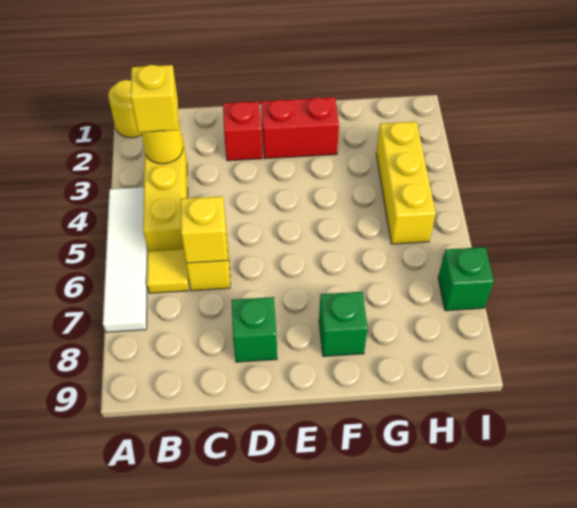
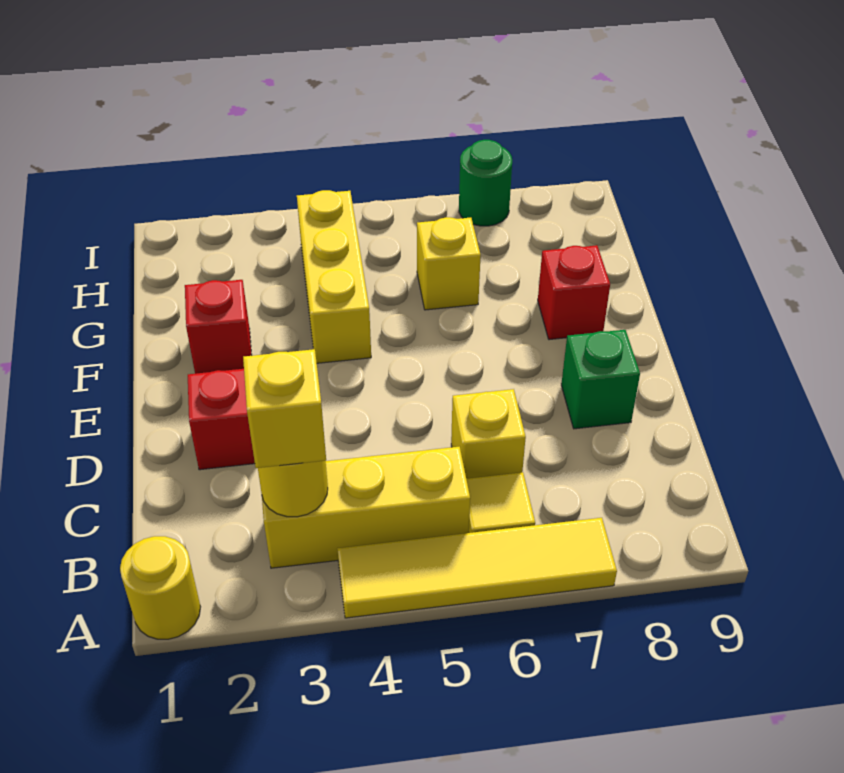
white 1x4 tile [103,187,148,332] -> yellow 1x4 tile [337,518,617,618]
yellow 1x1 brick [181,196,228,263] -> yellow 1x1 brick moved to [417,217,481,310]
red 1x2 brick [261,97,339,159] -> red 1x1 brick [185,280,252,374]
green 1x1 brick [319,292,368,356] -> red 1x1 brick [538,245,610,340]
yellow 1x3 brick [376,122,436,244] -> yellow 1x3 brick turned to [297,190,371,363]
green 1x1 brick [438,247,494,311] -> green 1x1 round brick [459,140,512,226]

